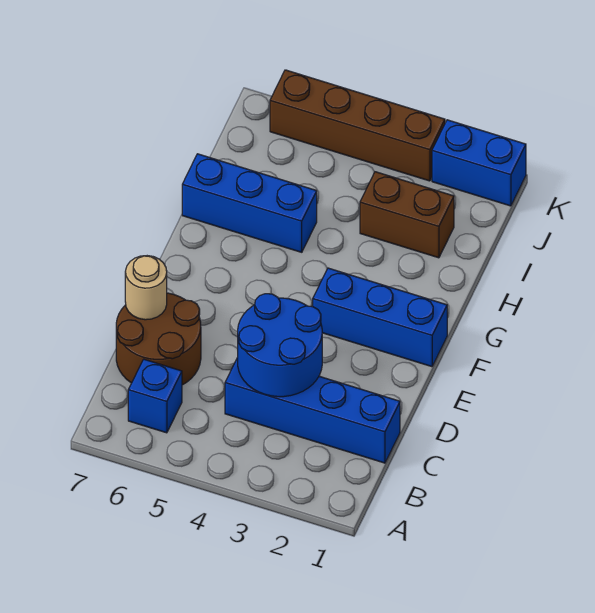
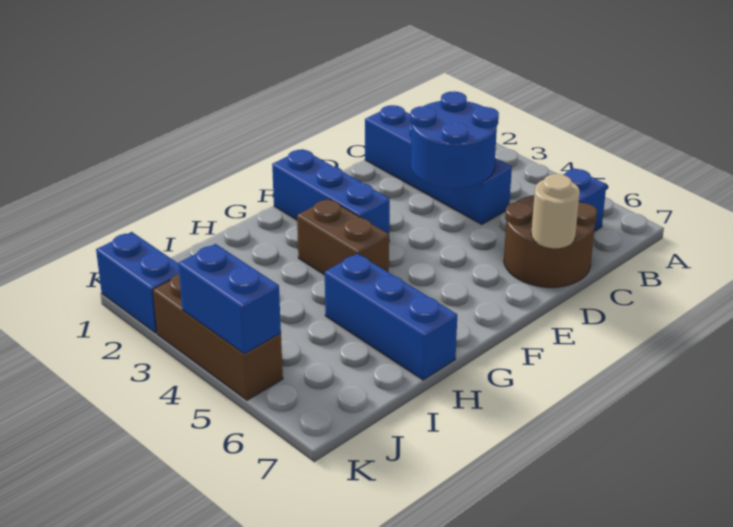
brown 1x2 brick [360,172,454,258] -> brown 1x2 brick moved to [297,199,389,275]
brown 1x4 brick [270,70,445,181] -> brown 1x3 brick [153,274,283,400]
none -> blue 1x2 brick [178,244,281,354]

